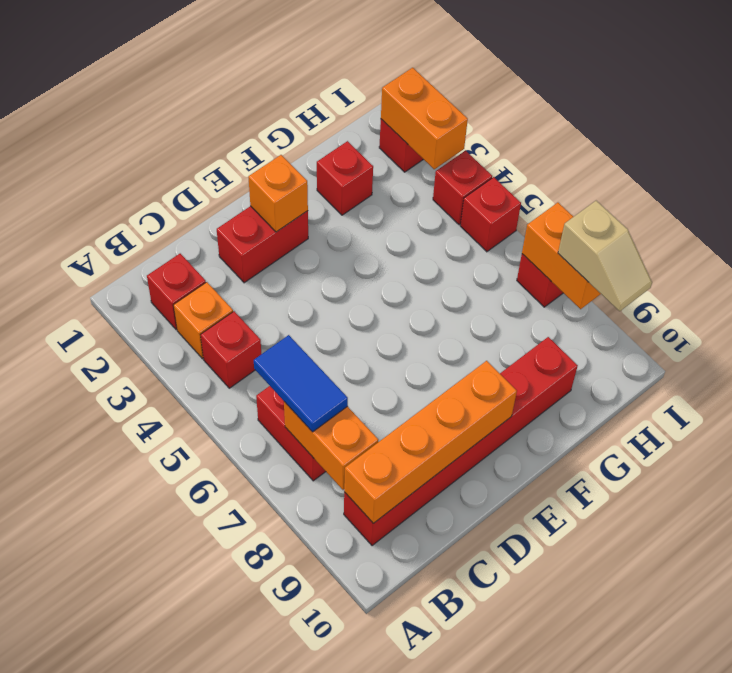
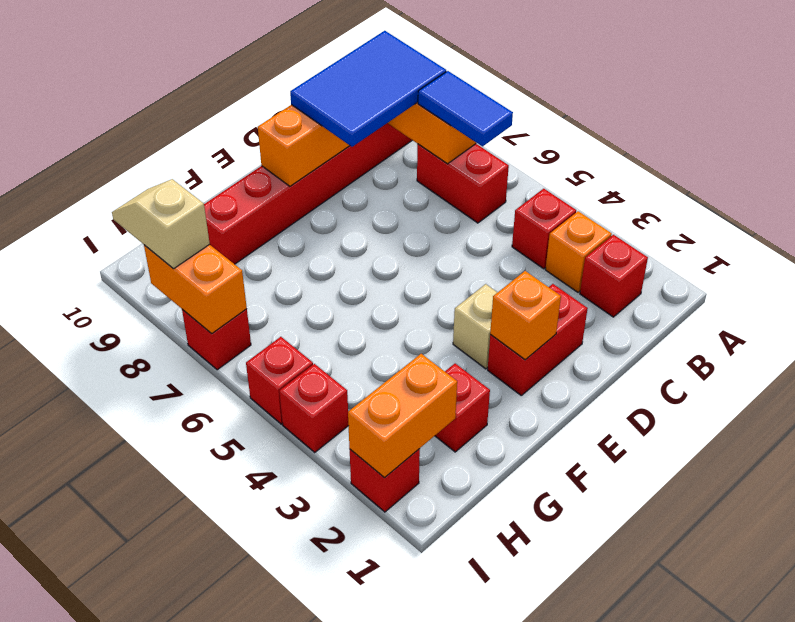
none -> blue 2x3 tile [290,31,446,147]
none -> tan 1x1 brick [453,284,498,369]
orange 1x2 brick [381,68,468,169] -> orange 1x2 brick turned to [348,354,457,478]

